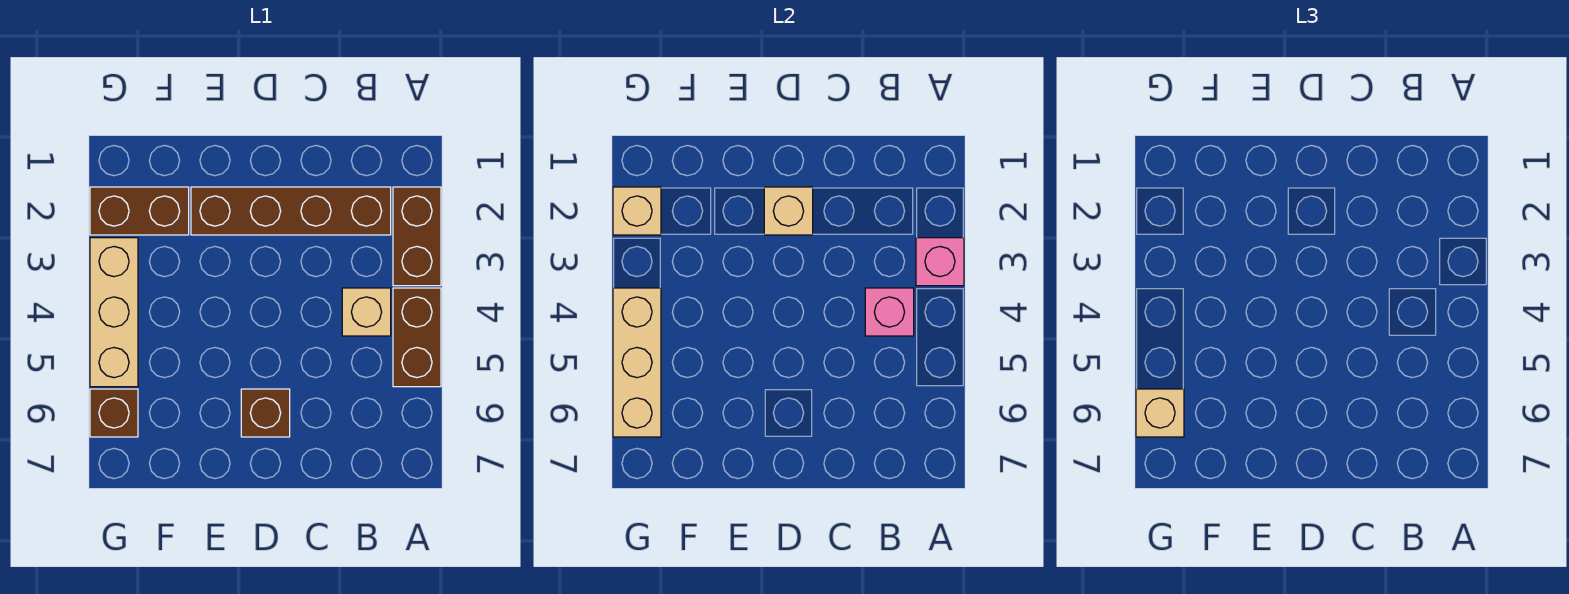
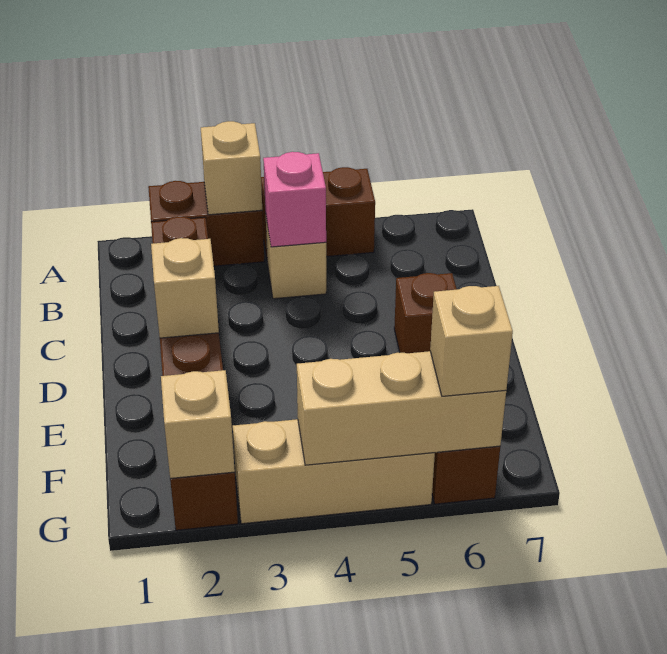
pink 1x1 brick [916,238,964,286] -> tan 1x1 brick [201,121,262,215]

